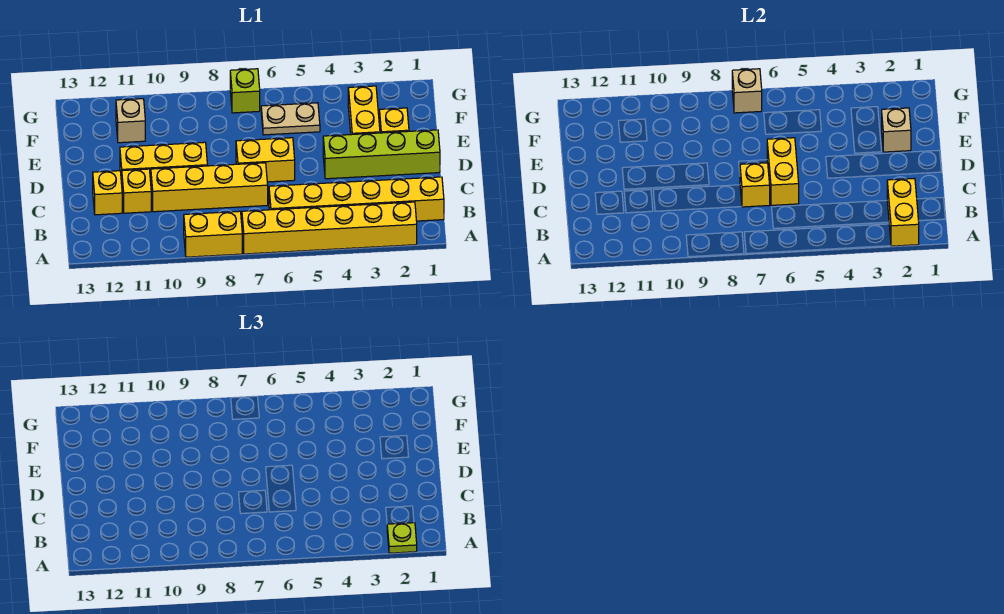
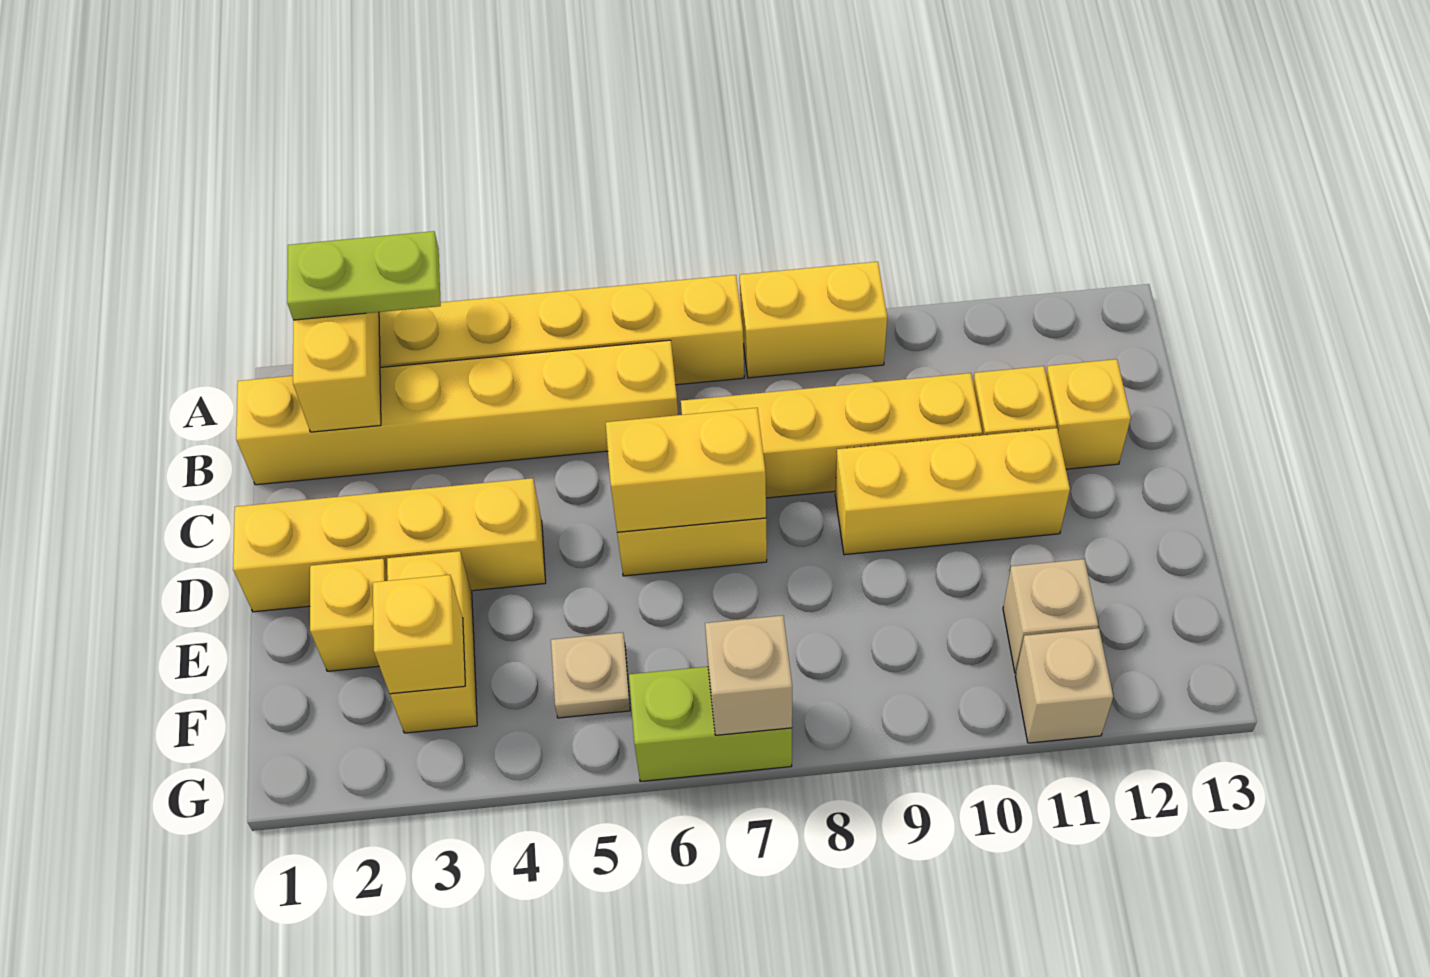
lime 1x1 plate [387,523,417,553] -> lime 1x2 plate [287,231,441,320]
yellow 1x2 brick [767,138,799,205] -> yellow 1x2 brick turned to [606,408,766,532]
yellow 1x1 brick [740,163,770,207] -> yellow 1x1 brick moved to [373,575,465,694]
lime 1x4 brick [323,130,440,179] -> yellow 1x4 brick [233,478,546,612]
tan 1x1 brick [882,108,911,152] -> tan 1x1 brick moved to [1015,628,1113,743]
tan 1x2 plate [261,103,320,135] -> tan 1x1 plate [551,633,630,718]
lime 1x1 brick [230,69,260,113] -> lime 1x2 brick [629,667,792,782]

